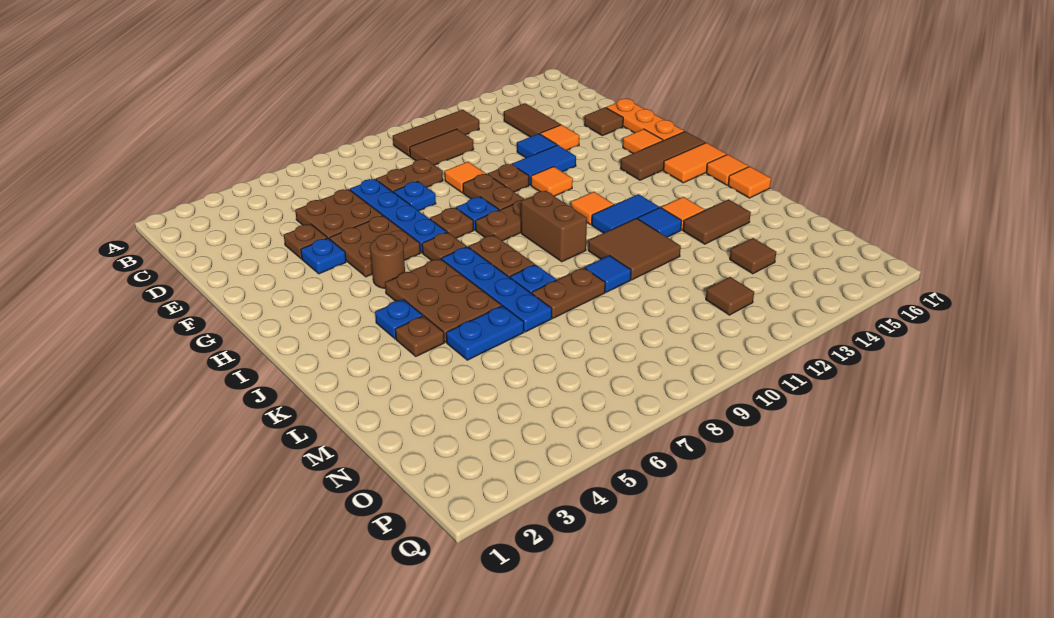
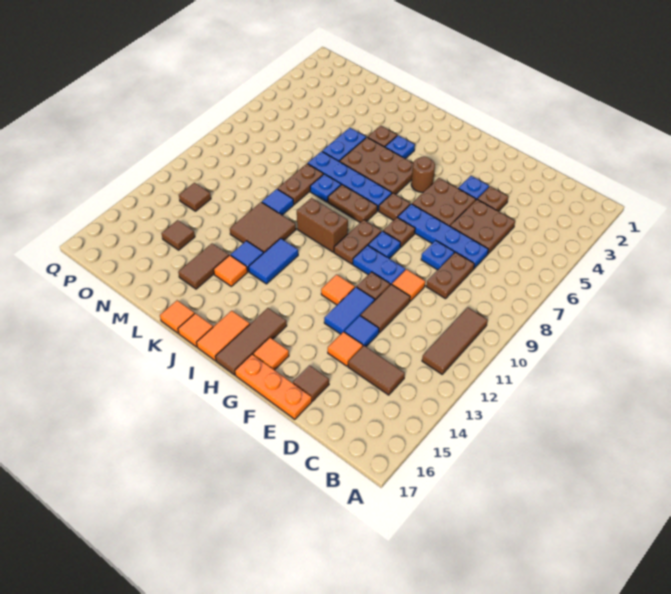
brown 1x2 tile [410,129,474,165] -> brown 1x2 tile moved to [361,284,410,333]
brown 1x2 plate [463,174,524,210] -> blue 1x2 plate [353,245,405,285]
orange 1x1 tile [571,192,614,225] -> none

